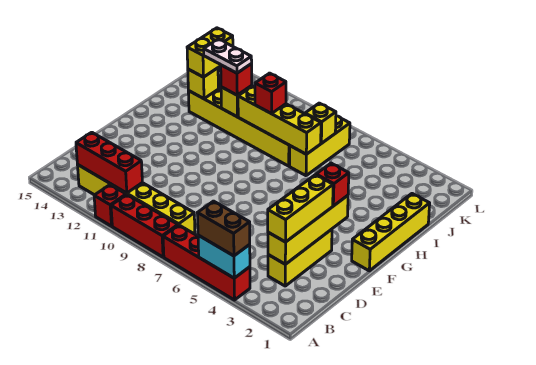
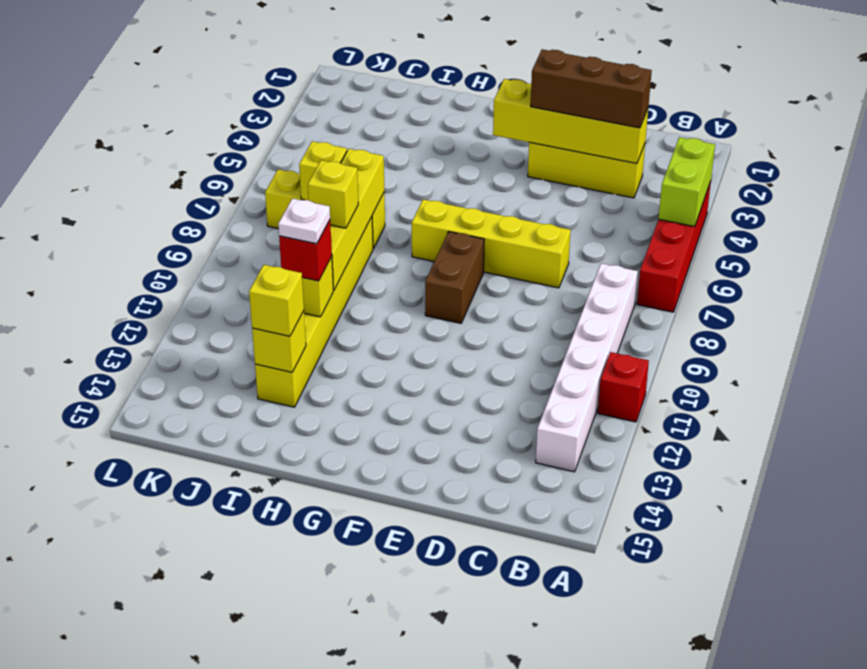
cyan 1x2 brick [198,235,250,278] -> lime 1x2 brick [659,137,715,227]
brown 1x2 brick [198,201,250,256] -> brown 1x2 brick moved to [425,232,484,323]
red 1x3 brick [111,195,178,257] -> none
yellow 1x6 brick [77,164,195,234] -> white 1x6 brick [536,263,638,472]
red 1x3 brick [76,132,142,193] -> none
yellow 1x3 brick [268,175,333,242] -> brown 1x3 brick [531,49,652,128]
yellow 1x4 brick [352,194,430,271] -> yellow 1x4 brick moved to [412,199,571,288]
red 1x1 brick [316,163,349,206] -> none
red 1x1 brick [255,73,286,114] -> yellow 1x1 brick [308,160,358,228]
white 1x2 plate [204,39,252,73] -> white 1x1 plate [278,198,330,244]
yellow 1x2 brick [187,28,233,77] -> yellow 1x1 brick [249,265,304,336]

